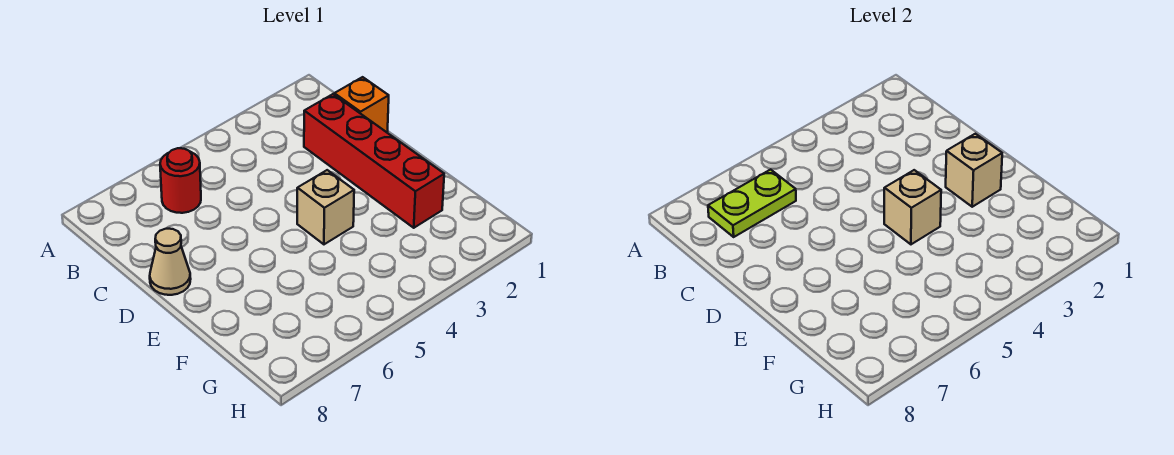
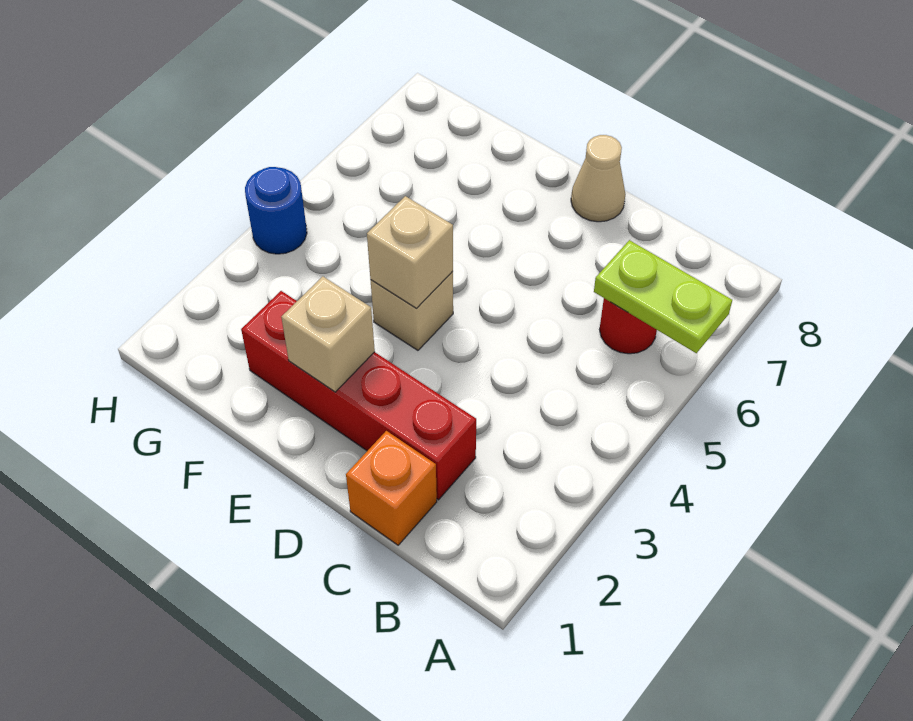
lime 1x2 plate [708,170,796,237] -> lime 1x2 plate turned to [594,240,732,353]
none -> blue 1x1 round brick [245,167,307,254]

